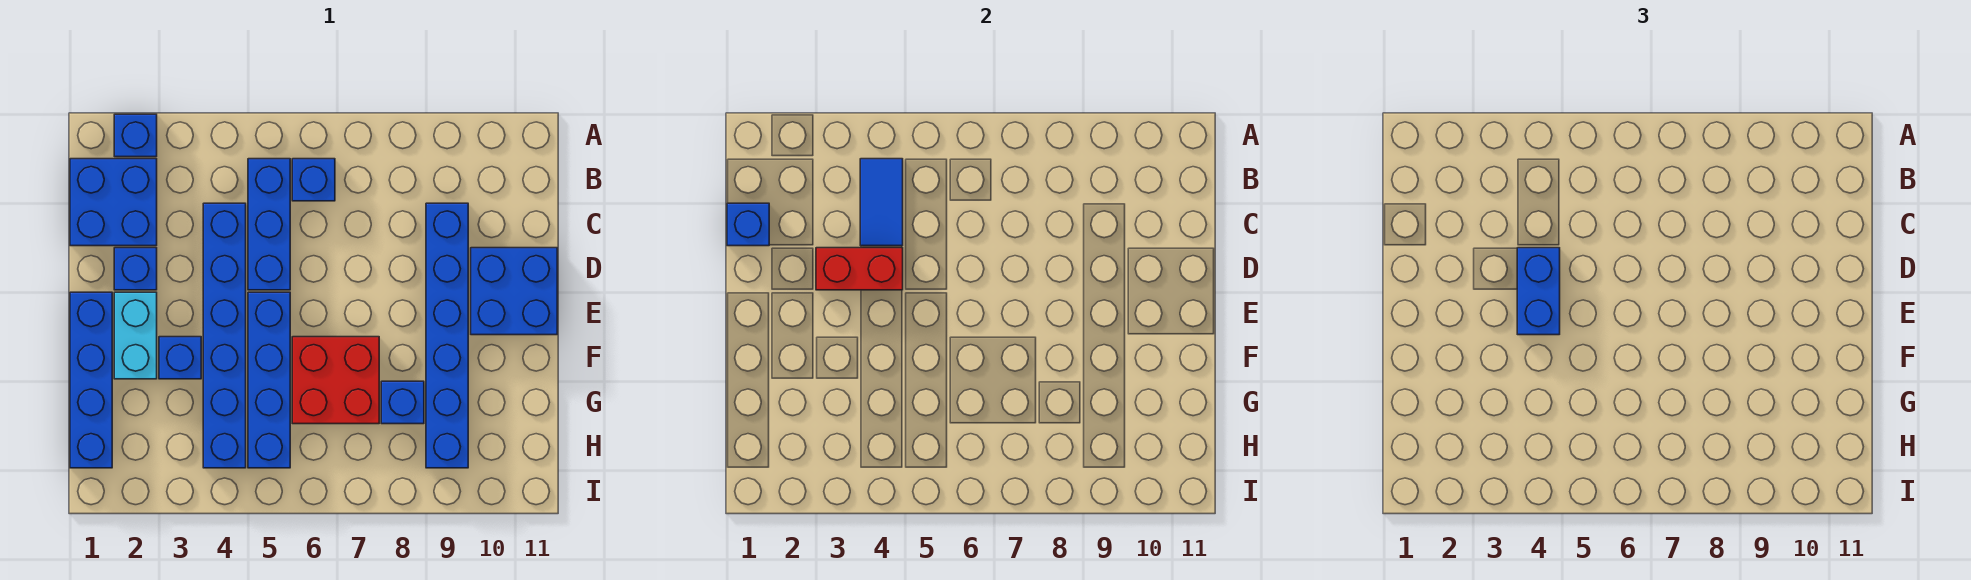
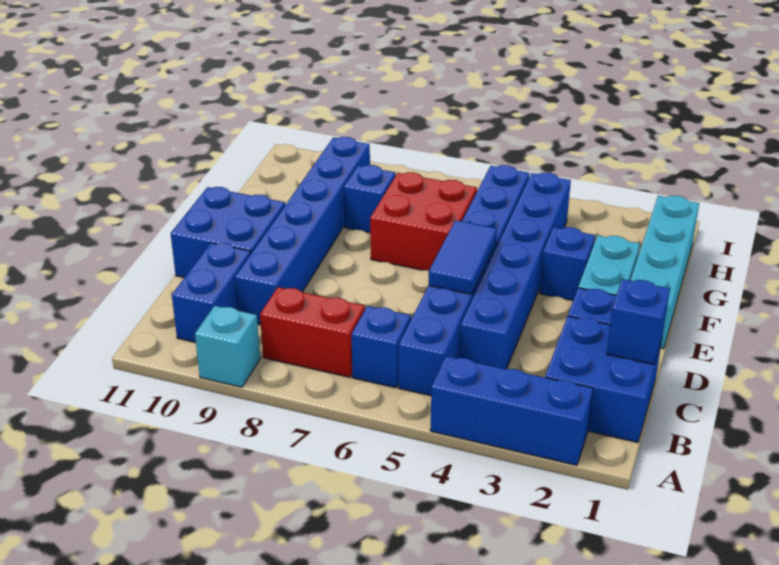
blue 1x1 brick [114,114,157,157] -> blue 1x3 brick [430,356,593,465]
none -> cyan 1x1 brick [195,306,260,387]
blue 1x2 tile [860,159,903,246] -> blue 1x2 tile moved to [428,220,497,294]
red 1x2 brick [816,248,903,290] -> red 1x2 brick moved to [260,287,365,377]
blue 1x2 brick [1517,248,1560,335] -> blue 1x2 brick moved to [172,243,251,342]
blue 1x4 brick [70,292,112,468] -> cyan 1x4 brick [630,196,699,349]

